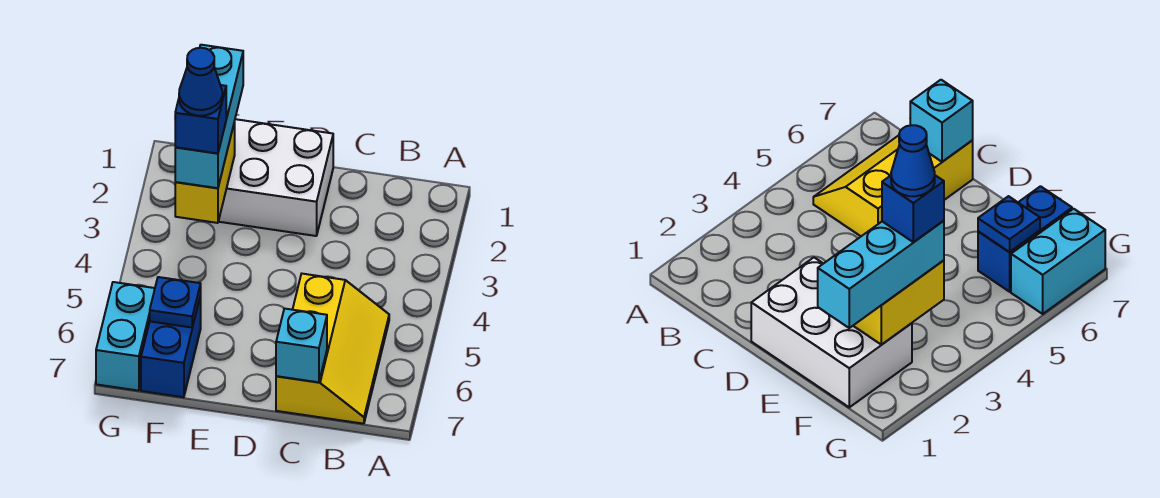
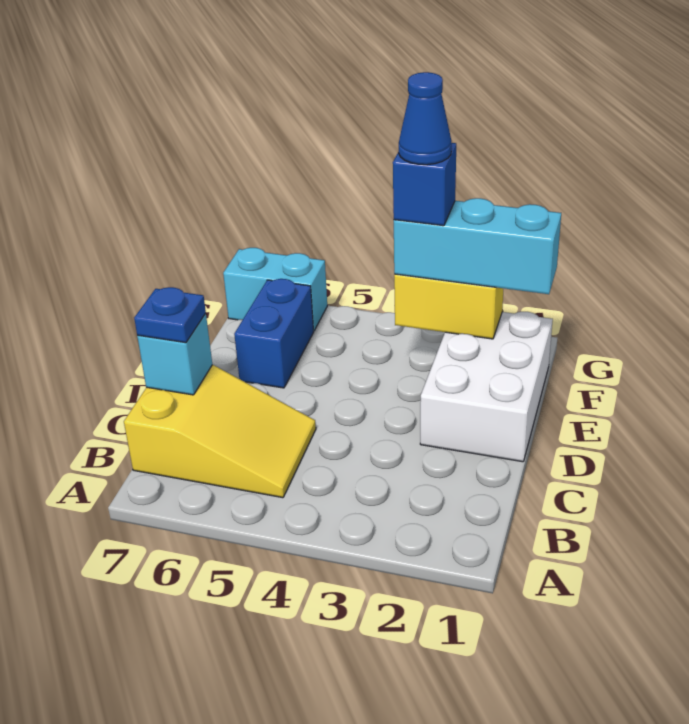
yellow 2x3 slope [276,274,389,424] -> yellow 2x3 slope turned to [124,365,316,498]
blue 1x2 brick [141,296,201,397] -> blue 1x2 brick turned to [234,279,314,388]
blue 1x1 plate [150,277,201,328] -> blue 1x1 plate moved to [134,287,206,343]

